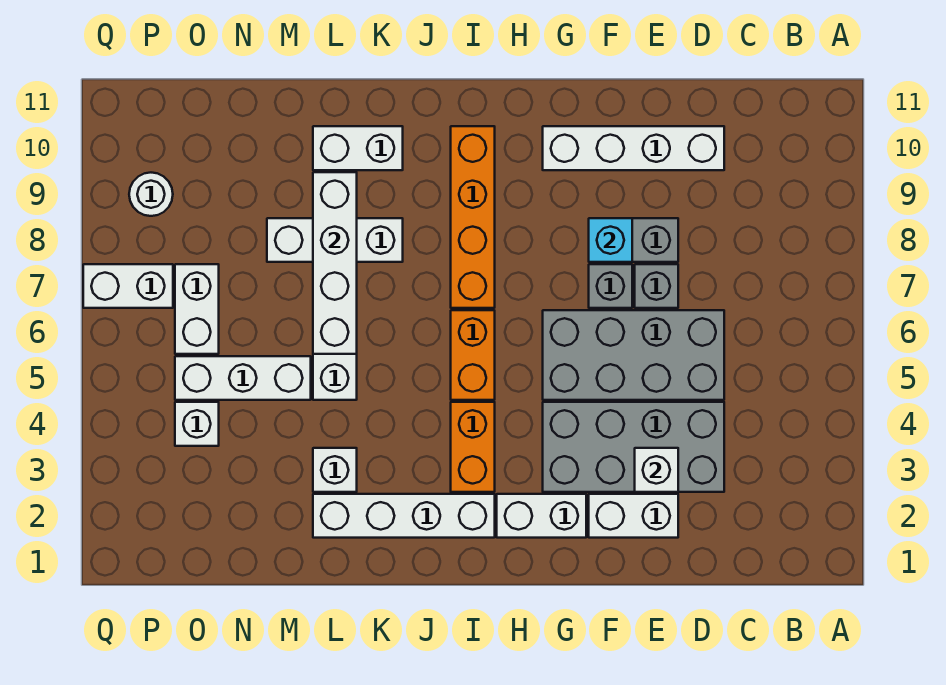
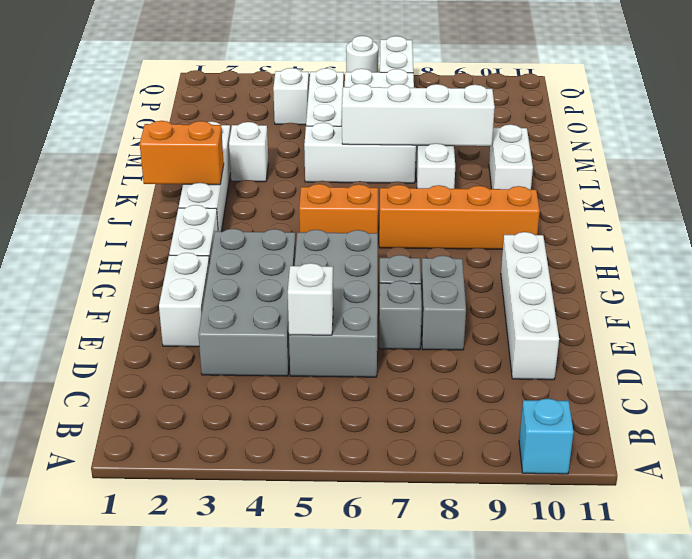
white 1x1 brick [635,448,678,492] -> white 1x1 brick moved to [288,263,333,335]
cyan 1x1 brick [589,218,632,262] -> cyan 1x1 brick moved to [519,399,574,474]
orange 1x2 brick [451,402,495,492] -> orange 1x2 brick moved to [140,121,224,185]
white 1x1 round brick [129,173,173,216] -> white 1x1 round brick moved to [346,36,379,72]

